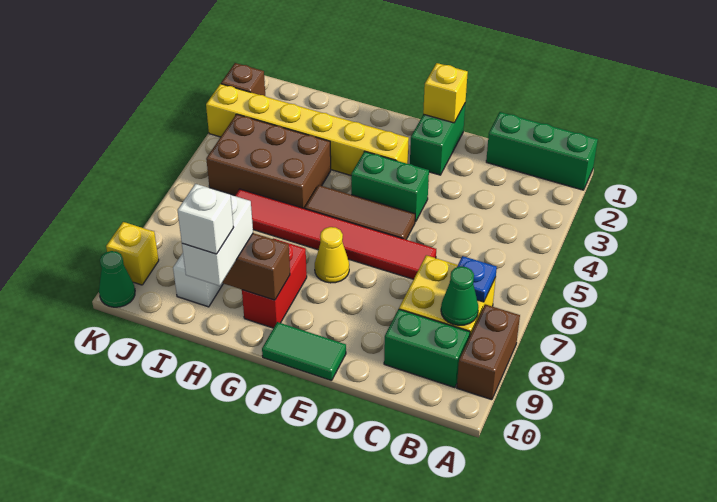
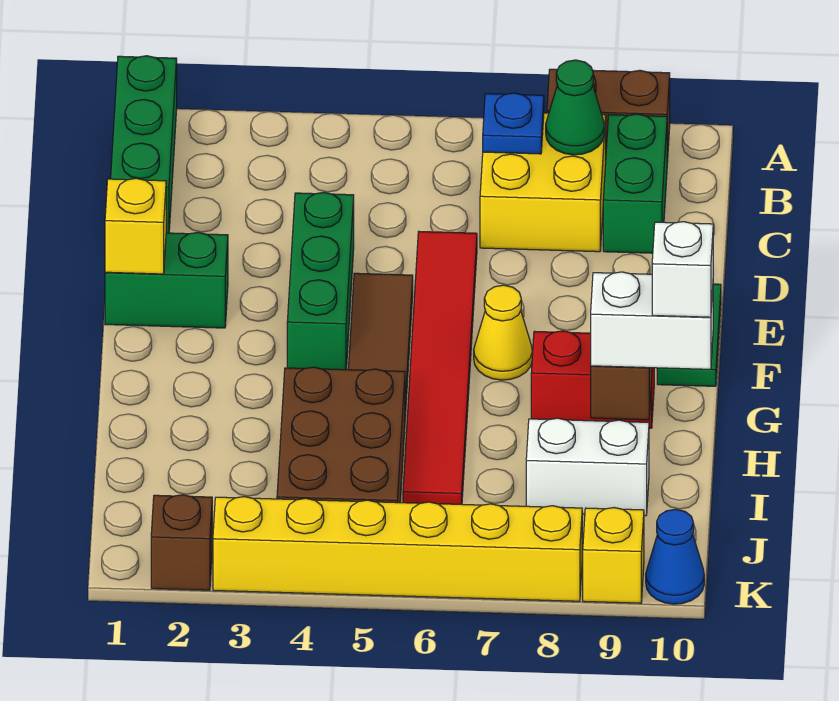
green 1x2 brick [351,151,429,222] -> green 1x3 brick [287,192,354,370]
yellow 1x6 brick [206,84,409,175] -> yellow 1x6 brick turned to [213,497,582,601]
green 1x1 cone [99,251,135,307] -> blue 1x1 cone [646,509,704,604]

